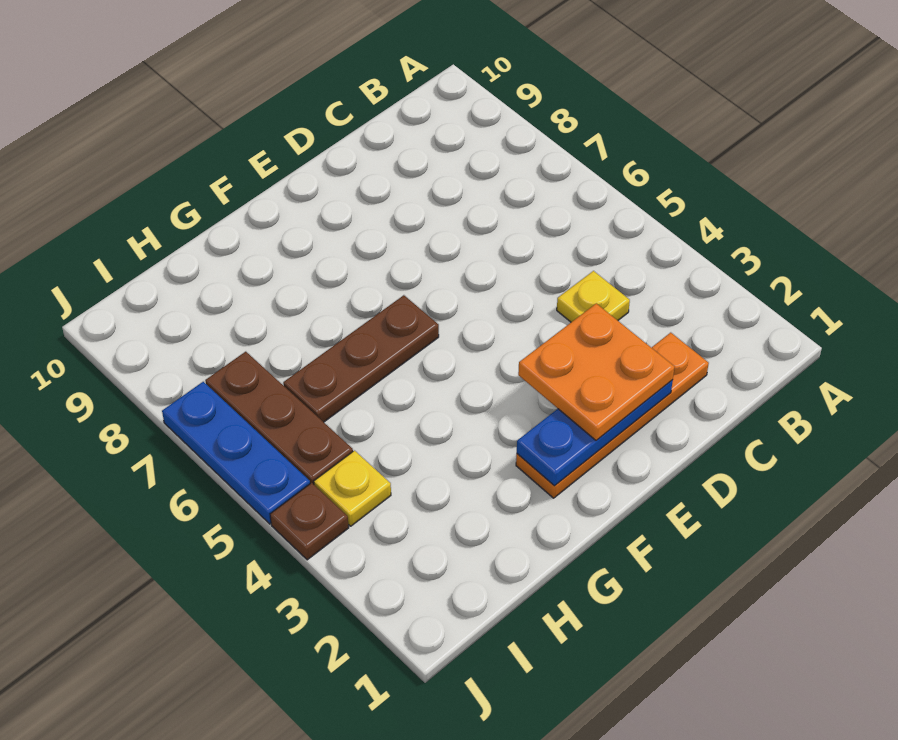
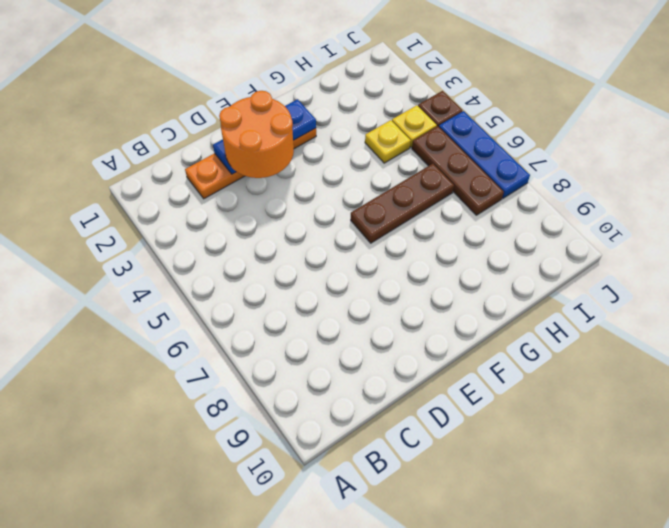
yellow 1x1 plate [557,271,630,322] -> yellow 1x1 plate moved to [365,120,411,163]
orange 2x2 plate [518,303,675,440] -> orange 2x2 round brick [219,91,294,178]

